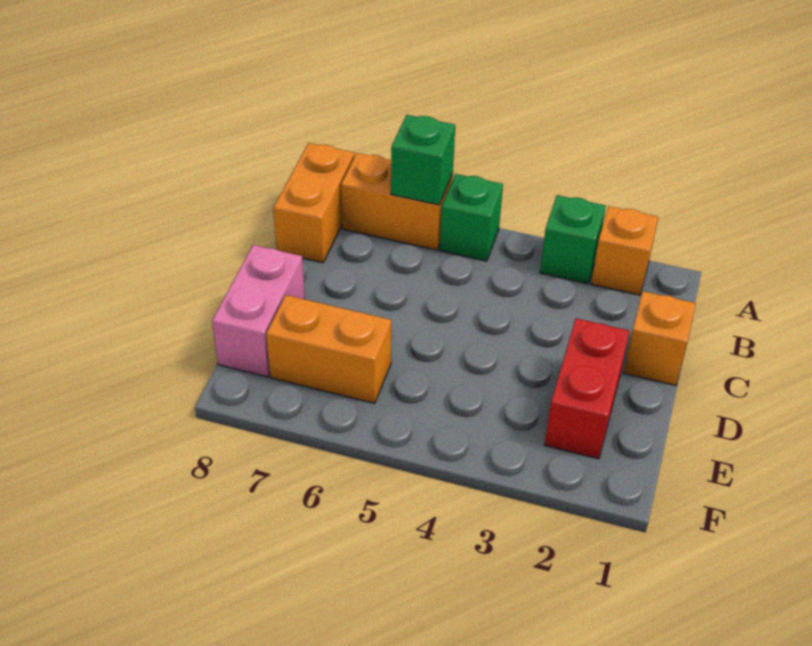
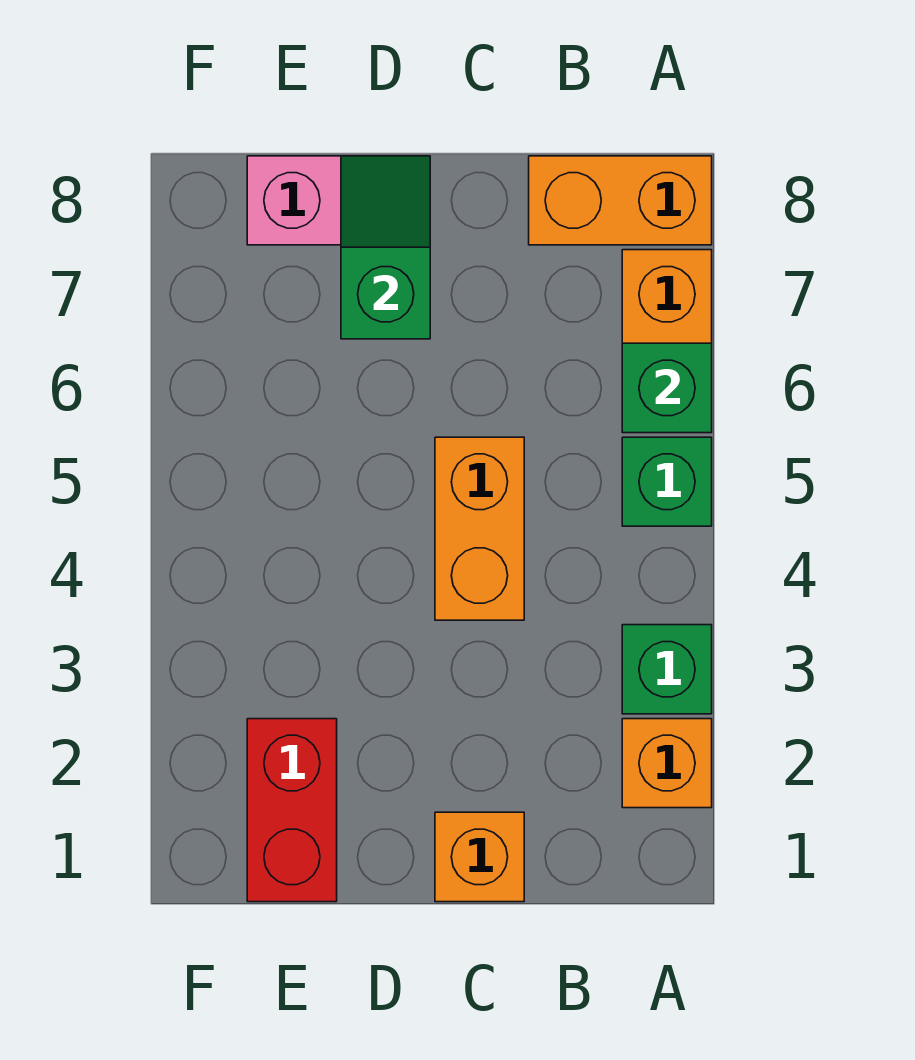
red 1x2 brick [545,319,629,459] -> red 1x2 brick turned to [247,719,337,902]
none -> green 1x2 slope [341,156,430,339]
orange 1x2 brick [266,295,391,403] -> orange 1x2 brick moved to [435,437,524,620]

